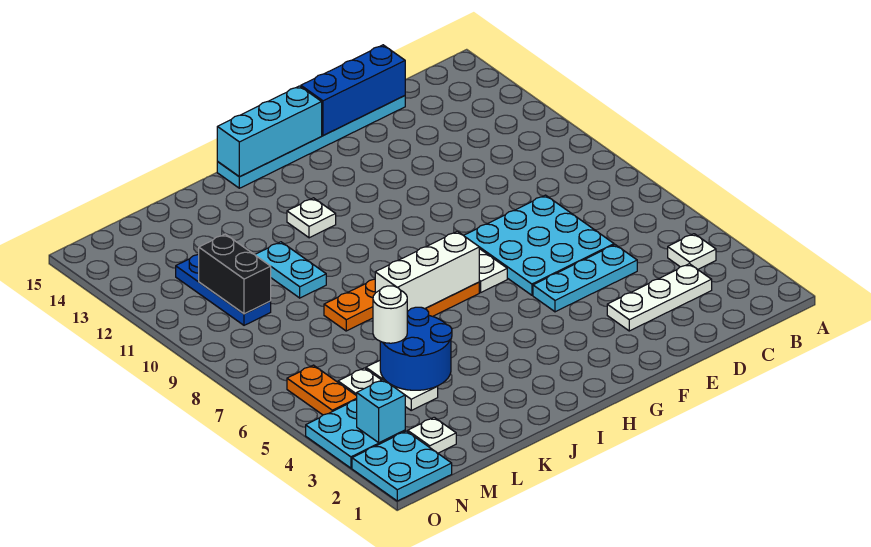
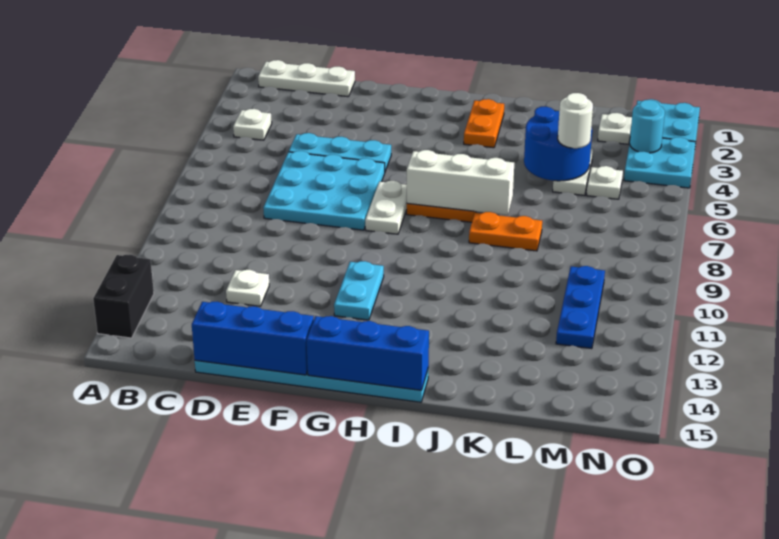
white 1x3 plate [607,264,712,331] -> white 1x3 plate moved to [258,60,355,97]
cyan 1x3 brick [217,86,322,177] -> blue 1x3 brick [307,316,429,390]
white 1x1 plate [287,198,336,238] -> white 1x1 plate moved to [226,270,269,306]
cyan 1x2 plate [255,242,326,298] -> cyan 1x2 plate moved to [334,261,384,320]
black 1x2 brick [198,234,271,314] -> black 1x2 brick moved to [93,255,154,338]
cyan 1x1 brick [357,380,405,443] -> cyan 1x1 round brick [630,100,665,153]
orange 1x2 plate [287,365,357,415] -> orange 1x2 plate moved to [464,99,504,148]

